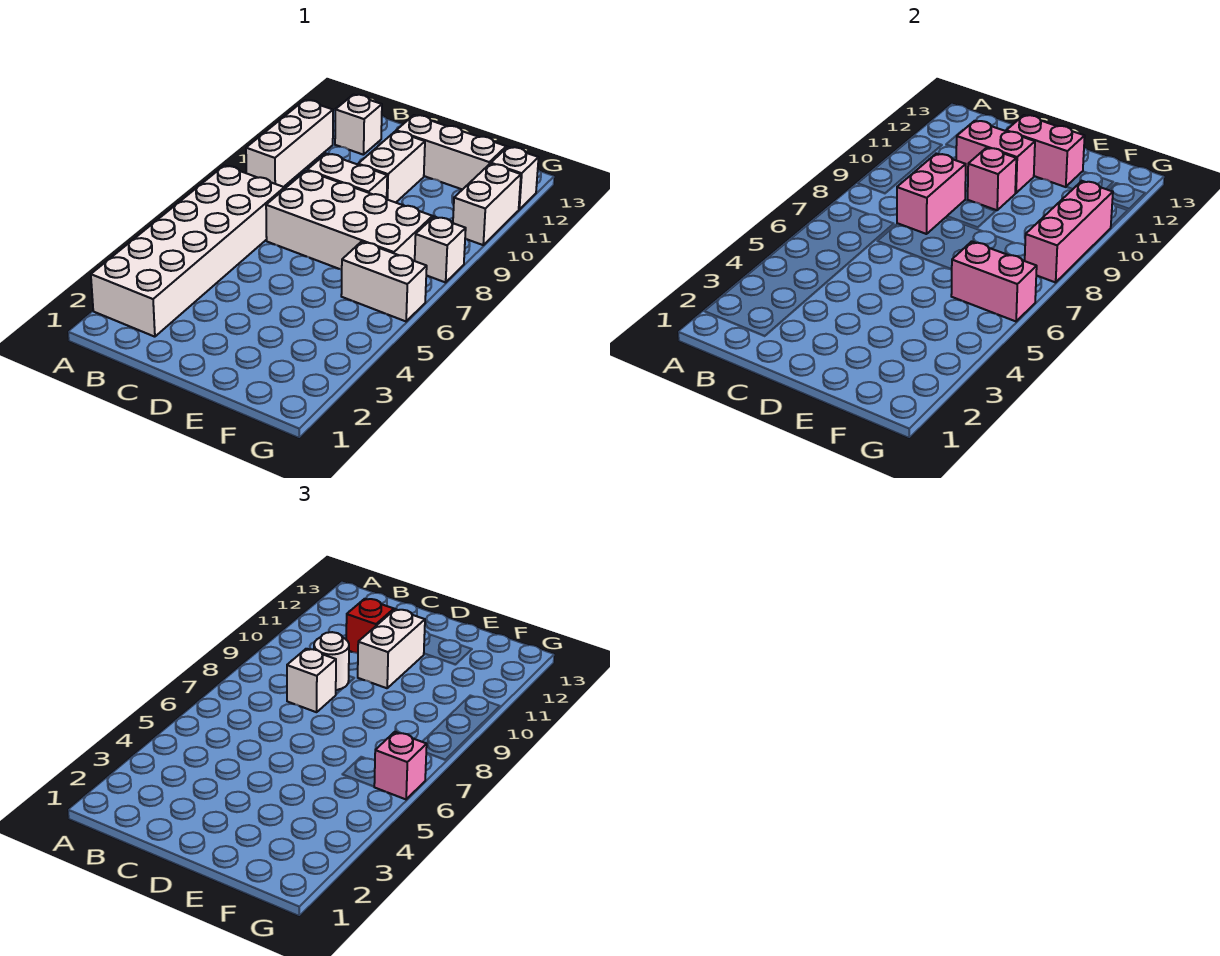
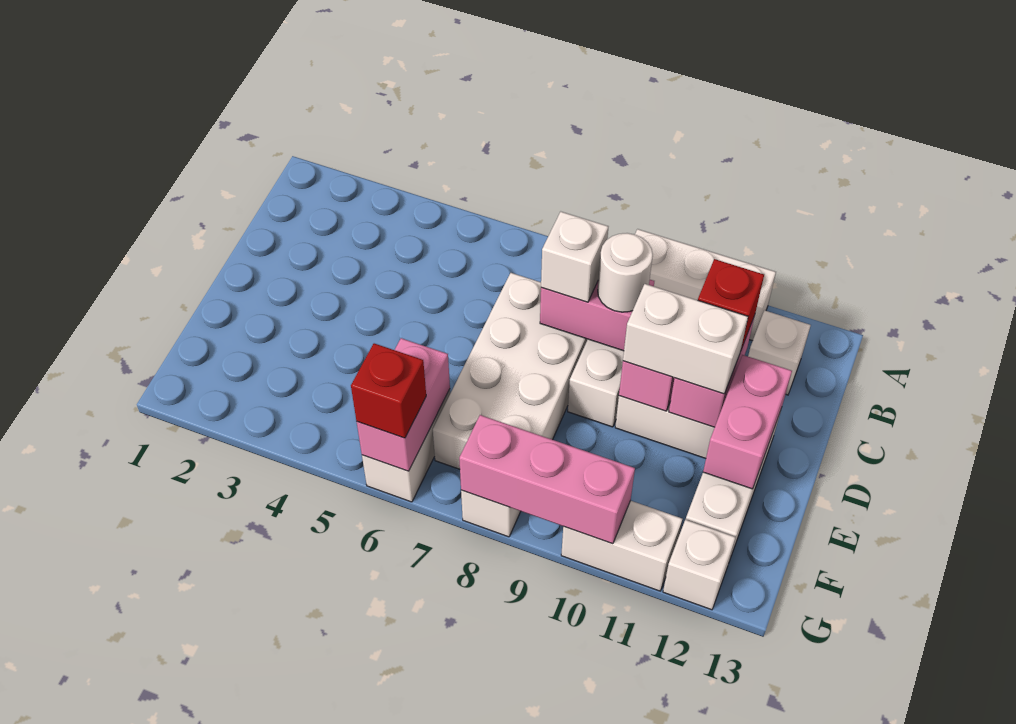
white 2x6 brick [91,165,284,337] -> none
pink 1x1 brick [374,732,427,799] -> red 1x1 brick [351,343,426,438]

